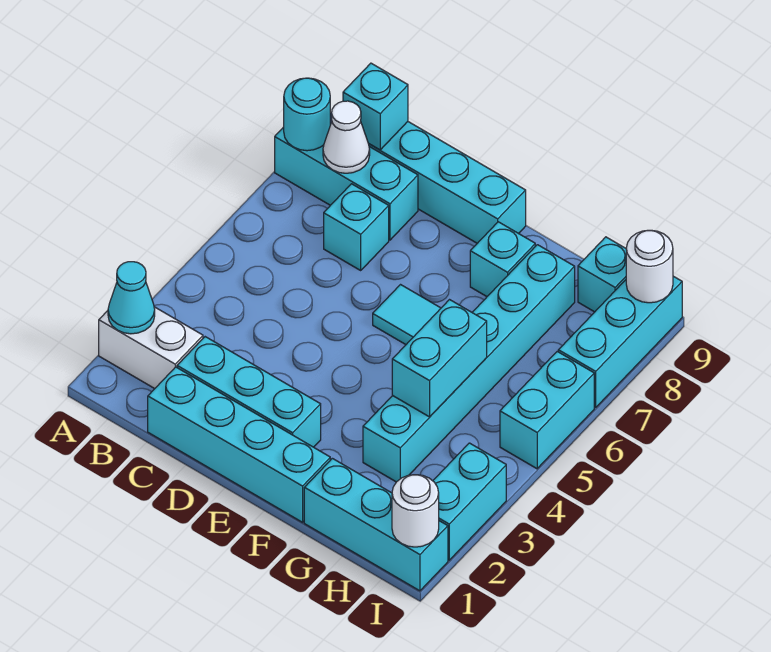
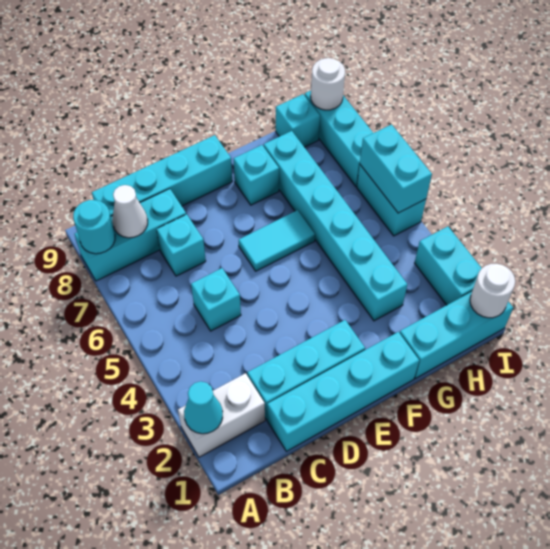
cyan 1x1 brick [343,63,408,150] -> cyan 1x1 brick moved to [191,268,241,331]
cyan 1x2 brick [392,300,487,417] -> cyan 1x2 brick moved to [360,125,432,213]

